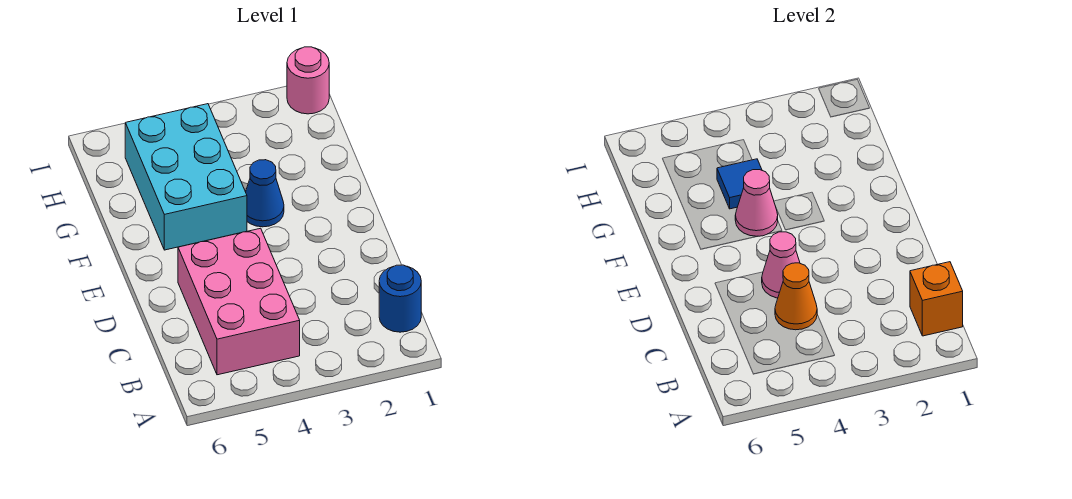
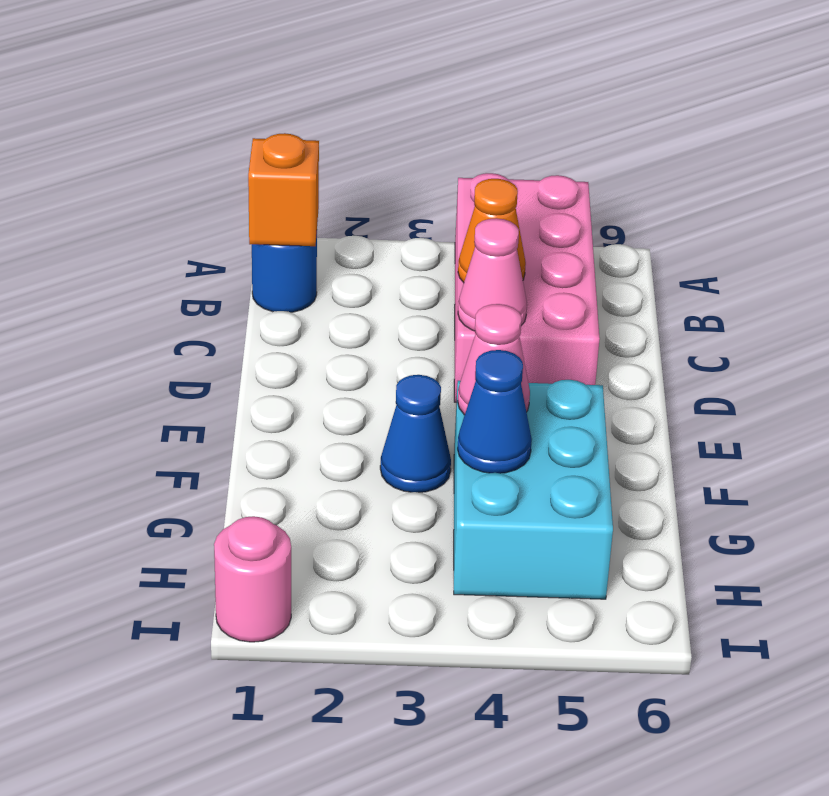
pink 2x3 brick [178,228,300,375] -> pink 2x4 brick [454,173,600,402]
blue 1x1 tile [717,159,762,209] -> blue 1x1 cone [457,350,532,473]

